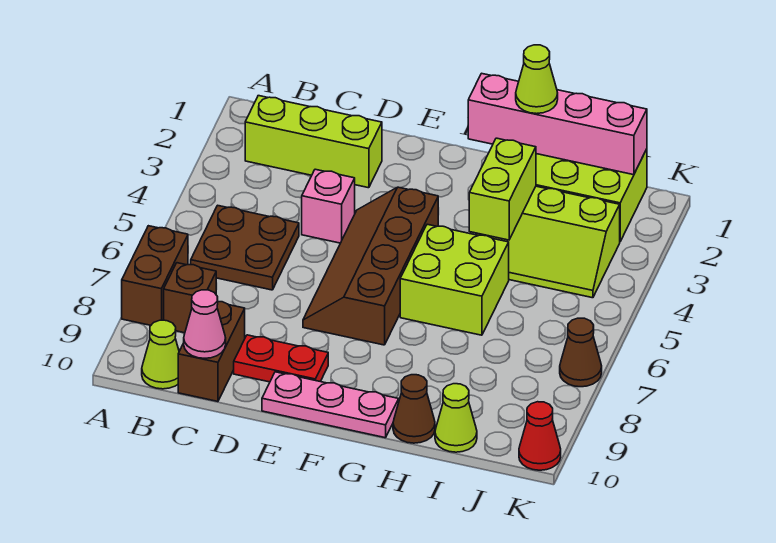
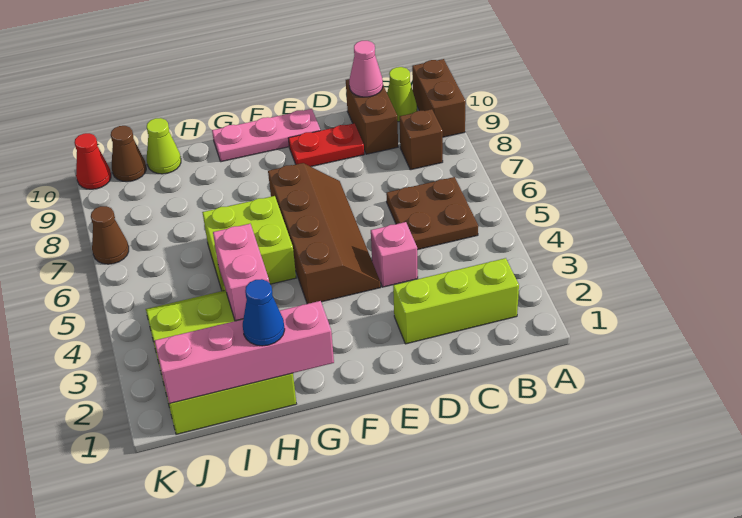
brown 1x2 brick [122,226,188,325] -> brown 1x2 brick moved to [412,59,466,137]
lime 1x1 cone [516,45,558,114] -> blue 1x1 cone [243,279,285,346]
lime 1x2 brick [469,138,536,240] -> pink 1x2 brick [213,224,269,321]
brown 1x1 cone [393,375,435,443] -> brown 1x1 cone moved to [111,126,146,182]

